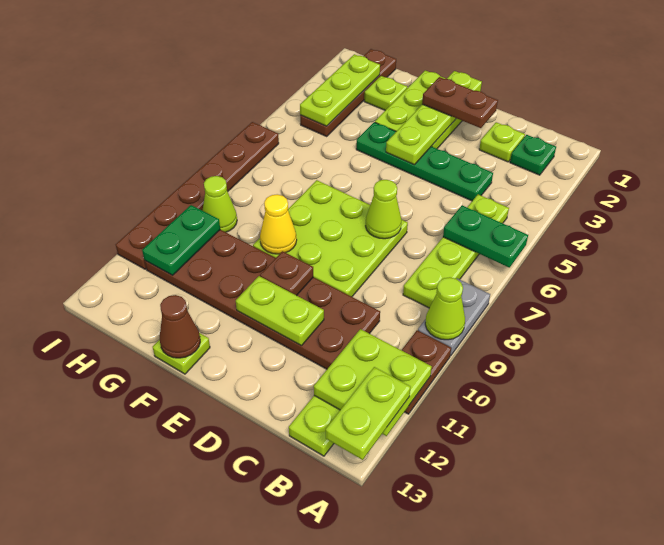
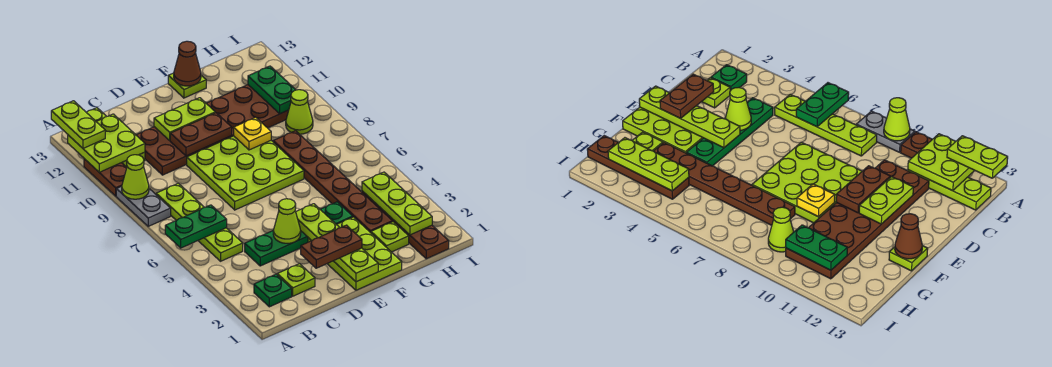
lime 1x1 cone [366,180,401,239] -> lime 1x1 cone moved to [273,199,301,243]
brown 1x1 plate [260,251,313,296] -> brown 1x2 plate [170,113,232,156]
yellow 1x1 cone [260,194,297,254] -> yellow 1x1 plate [234,117,271,150]
brown 1x6 plate [116,122,279,269] -> brown 1x6 plate moved to [273,131,393,233]

